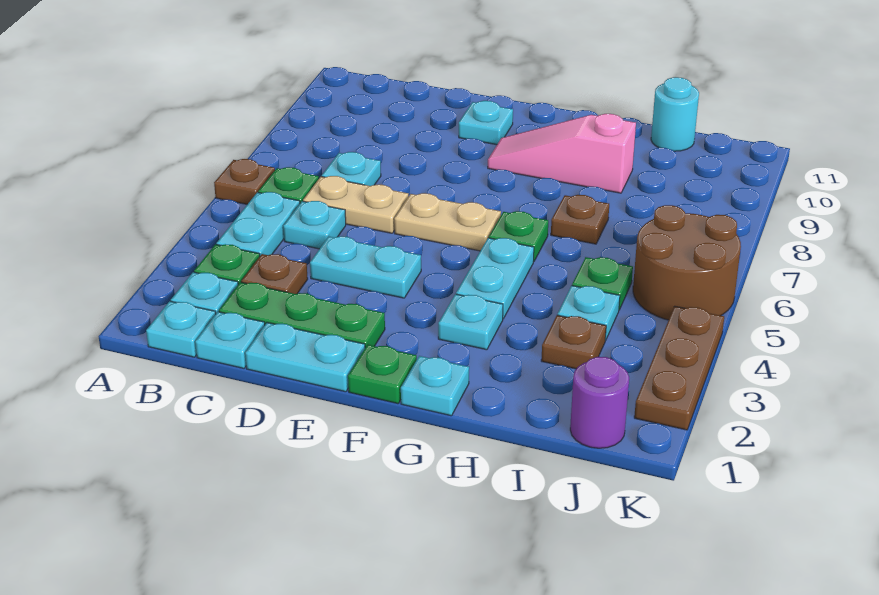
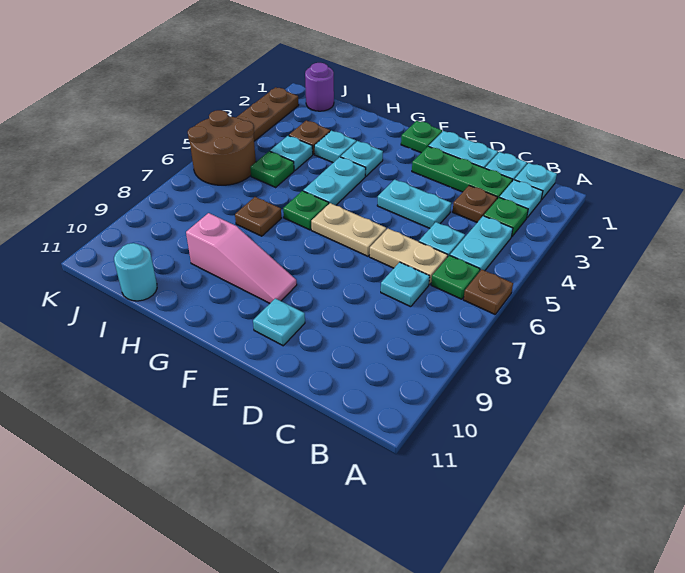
cyan 1x1 plate [401,356,469,416] -> cyan 1x1 plate moved to [314,131,356,163]

